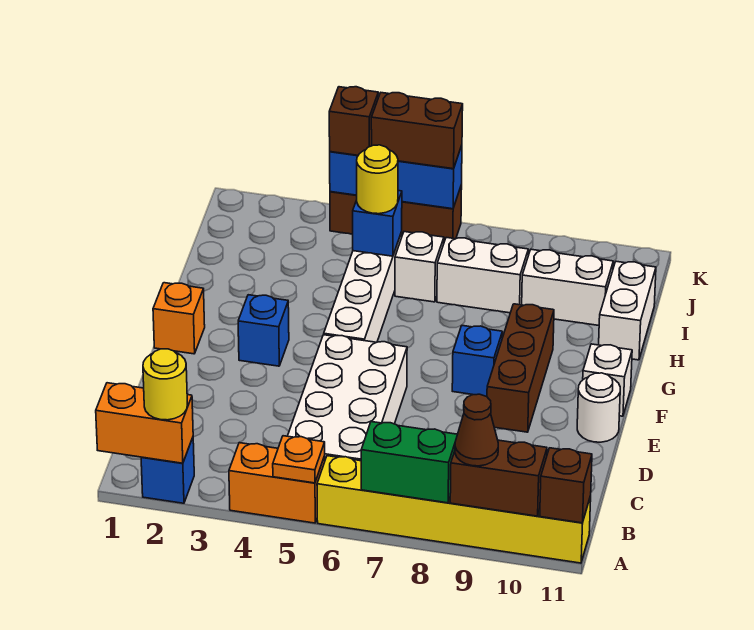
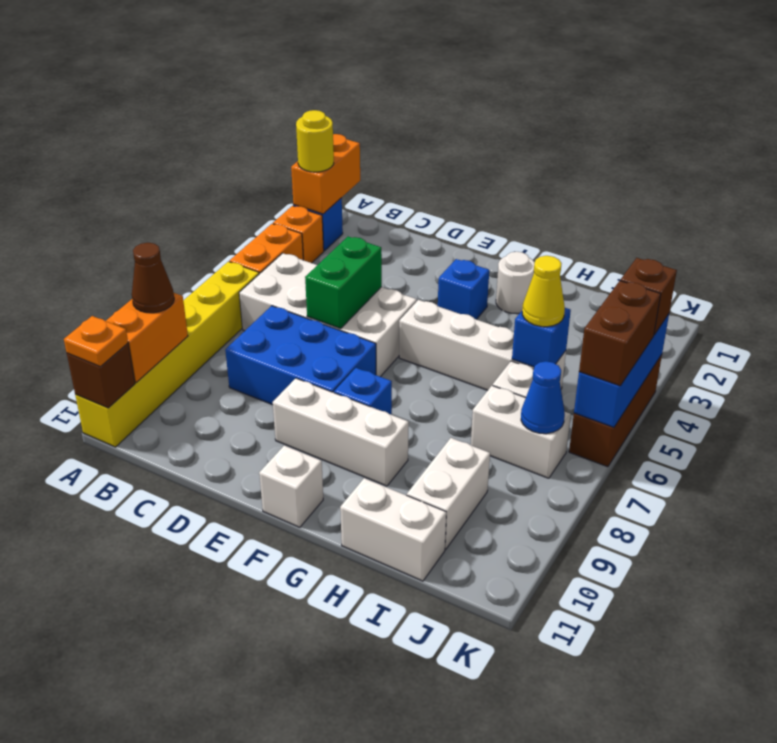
orange 1x1 plate [273,436,325,483] -> orange 1x1 plate moved to [64,316,128,366]
green 1x2 brick [361,422,457,503] -> green 1x2 brick moved to [305,236,382,329]
brown 1x2 brick [450,440,547,516] -> orange 1x2 brick [106,293,188,383]
none -> blue 2x3 brick [225,306,376,405]
brown 1x3 brick [487,304,554,432] -> white 1x3 brick [273,378,409,486]
white 1x1 round brick [577,373,620,442] -> white 1x1 round brick moved to [496,252,535,314]
orange 1x1 brick [153,283,205,354] -> orange 1x1 brick moved to [273,206,324,263]
yellow 1x1 round brick [356,145,398,214] -> yellow 1x1 cone [522,256,565,327]
white 1x2 brick [437,237,528,313] -> white 1x2 brick turned to [471,385,571,478]
none -> blue 1x1 cone [521,361,565,434]

